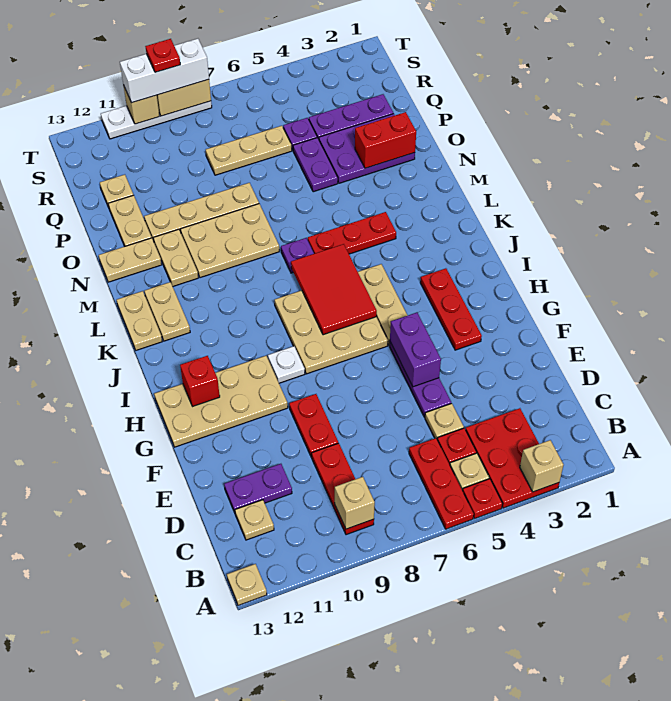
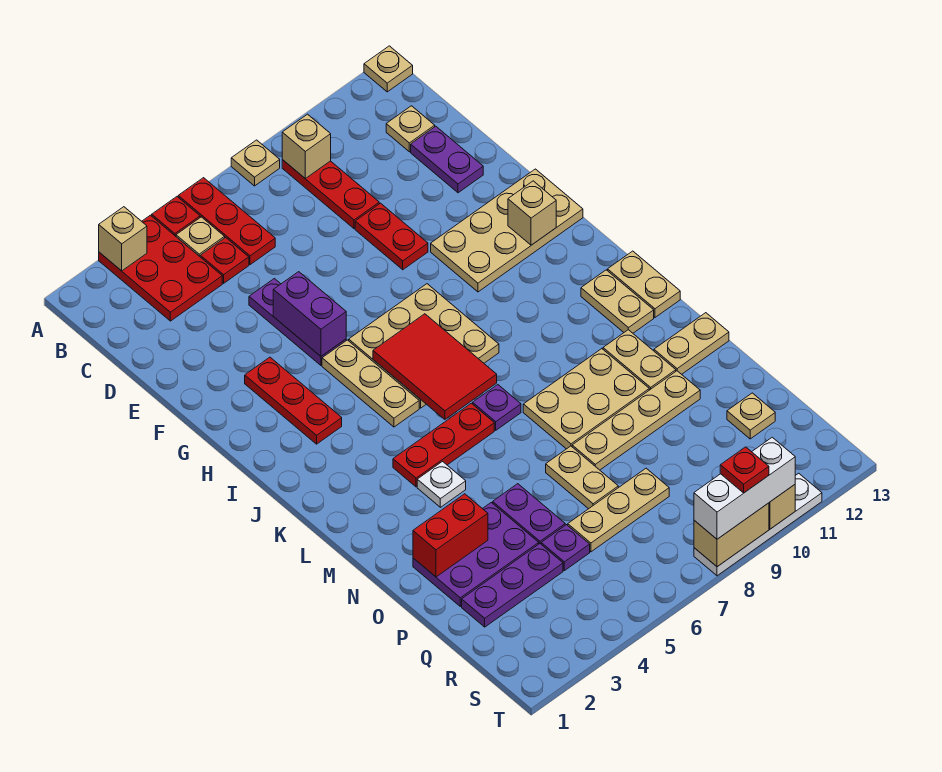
tan 1x1 plate [425,403,464,439] -> tan 1x1 plate moved to [231,140,280,186]
purple 1x2 plate [224,464,292,512] -> purple 1x2 plate turned to [411,126,483,193]
white 1x1 plate [268,346,305,383] -> white 1x1 plate moved to [417,462,466,507]
red 1x1 brick [180,356,220,406] -> tan 1x1 brick [508,181,556,245]
tan 1x2 plate [108,195,152,246] -> tan 1x2 plate moved to [546,446,618,509]

